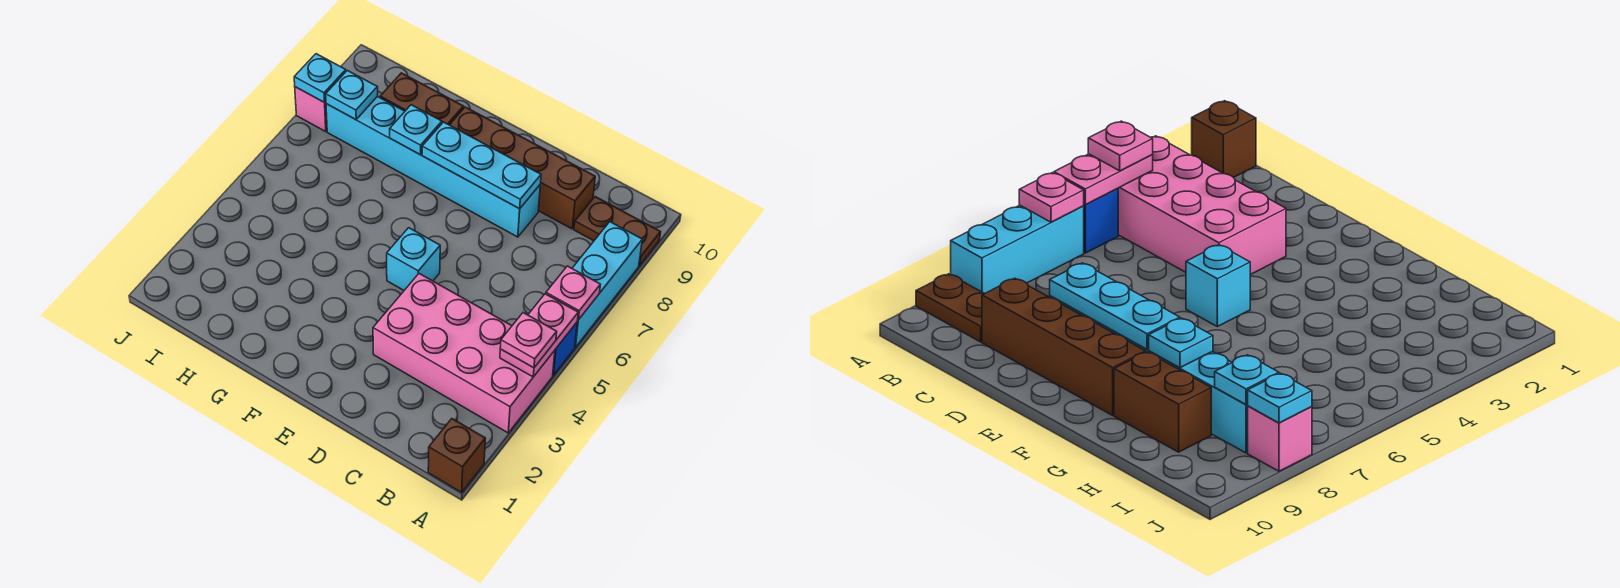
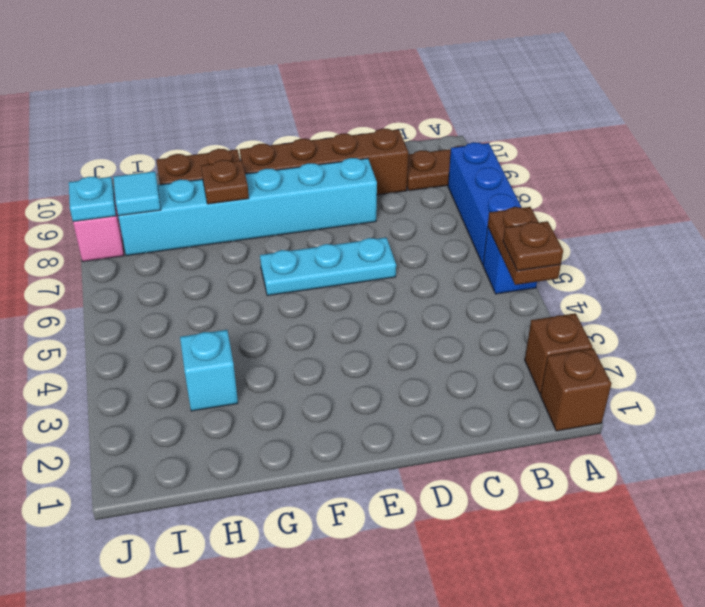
none -> brown 1x1 brick [525,313,592,393]
pink 2x4 brick [373,274,555,433] -> none
pink 1x2 plate [500,294,578,377] -> brown 1x2 plate [488,207,561,285]
pink 1x1 plate [500,313,557,368] -> brown 1x1 plate [503,221,563,271]
cyan 1x3 brick [572,222,642,347] -> blue 1x3 brick [448,142,521,264]
pink 1x1 plate [546,266,600,320] -> none
cyan 1x3 plate [422,122,541,209] -> cyan 1x3 plate moved to [260,238,396,296]
cyan 1x1 brick [387,228,440,290] -> cyan 1x1 brick moved to [180,330,238,411]
cyan 1x1 plate [390,105,442,155] -> brown 1x1 plate [201,160,249,204]
cyan 1x1 plate [326,70,378,120] -> cyan 1x1 tile [113,171,161,216]

